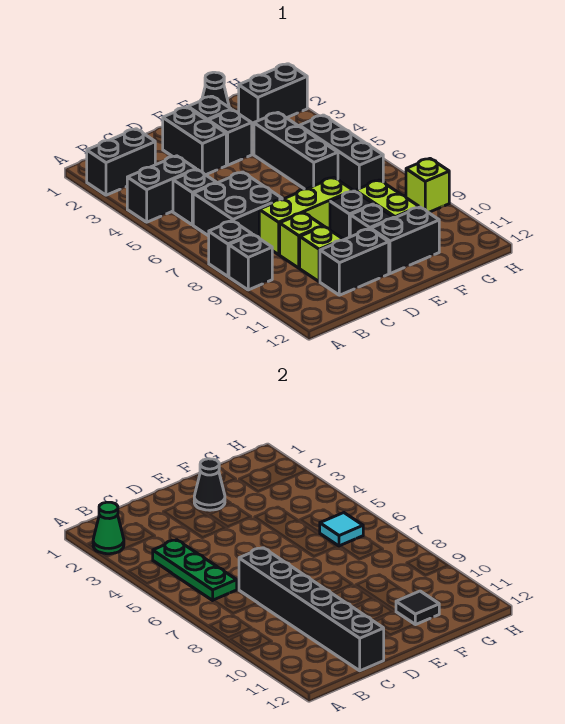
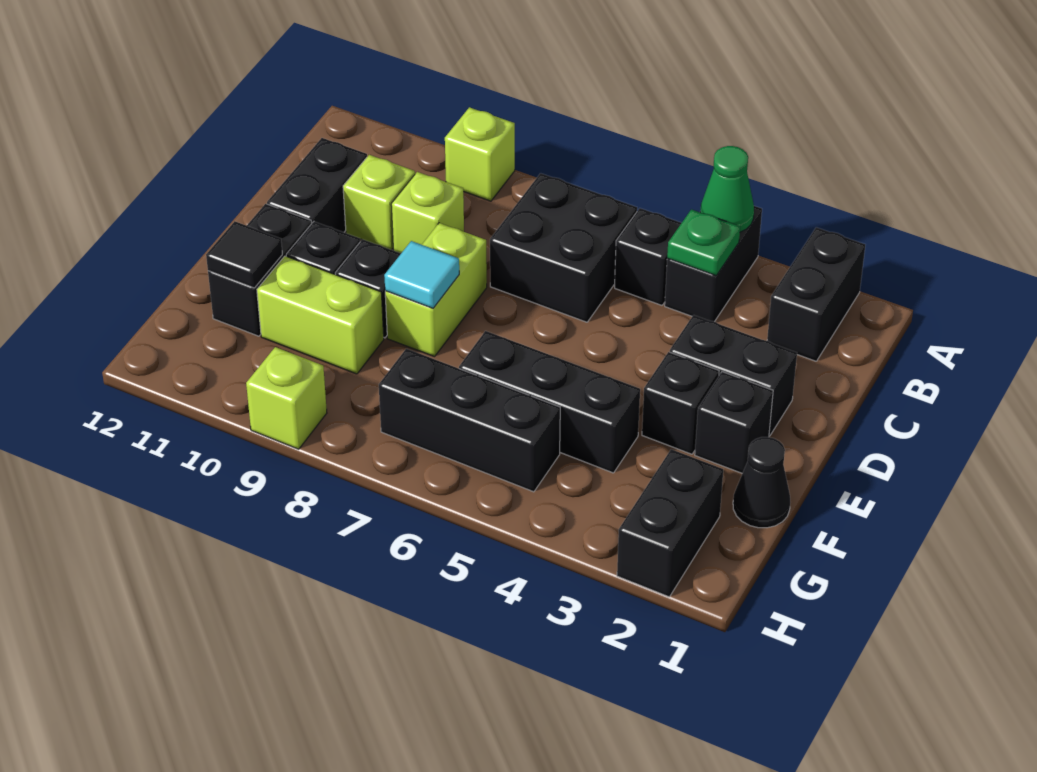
green 1x1 cone [93,502,124,554] -> green 1x1 cone moved to [700,146,754,232]
black 1x1 brick [209,221,252,276] -> none
black 1x1 brick [229,235,272,290] -> lime 1x1 brick [445,107,515,201]
green 1x3 plate [153,540,237,600] -> green 1x1 plate [667,209,740,276]
black 1x6 brick [239,548,384,671] -> none
lime 1x3 brick [259,177,353,255] -> lime 1x2 brick [385,223,487,357]
black 1x1 cone [194,459,225,510] -> none
cyan 1x1 tile [320,513,363,546] -> cyan 1x1 tile moved to [384,241,459,308]

